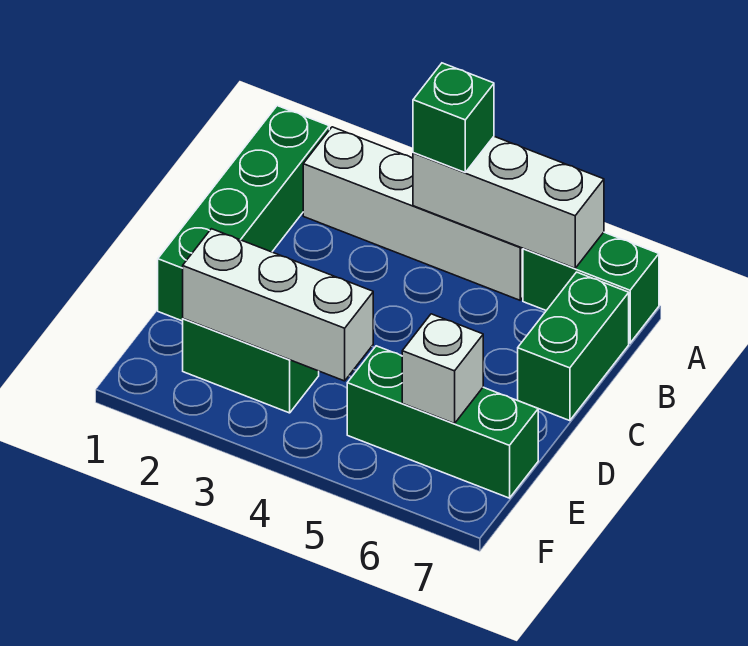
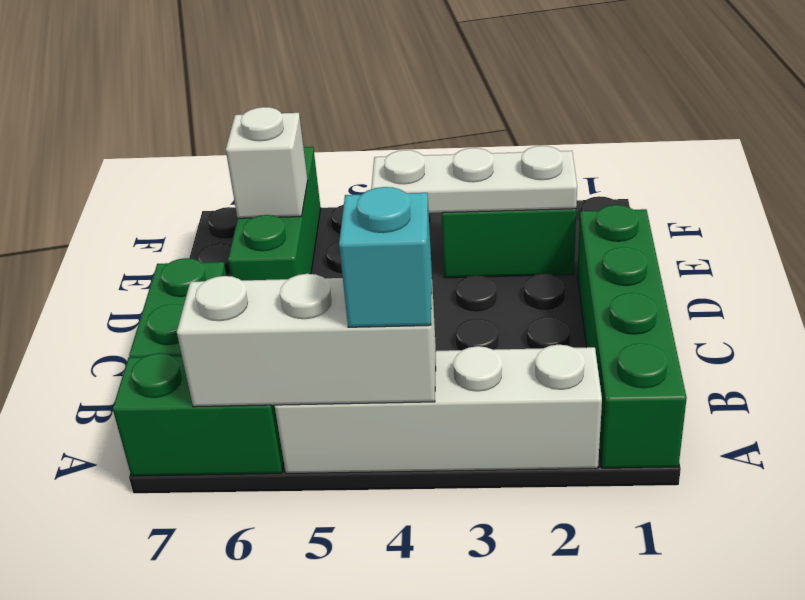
green 1x1 brick [413,63,494,172] -> cyan 1x1 brick [339,187,432,327]
white 1x3 brick [183,229,373,381] -> white 1x3 plate [371,146,577,213]
green 1x3 brick [347,346,538,498] -> green 1x3 brick turned to [228,147,321,280]

